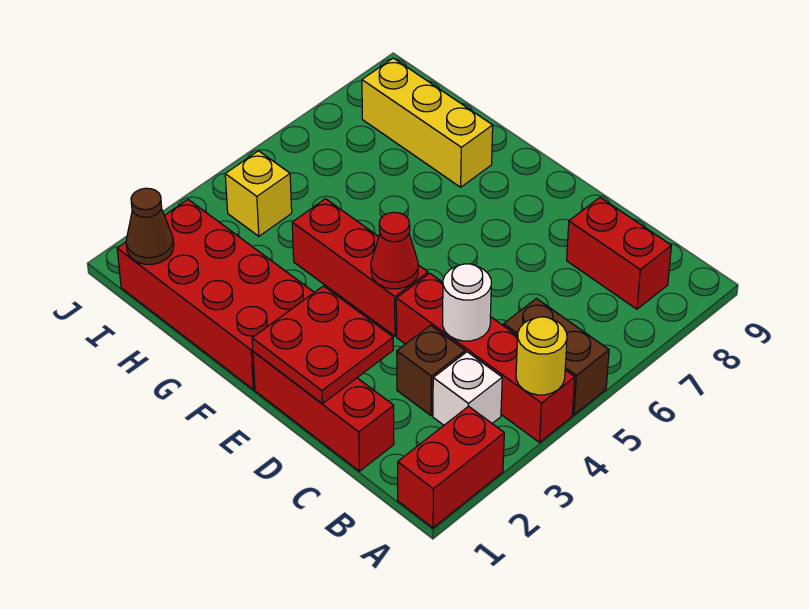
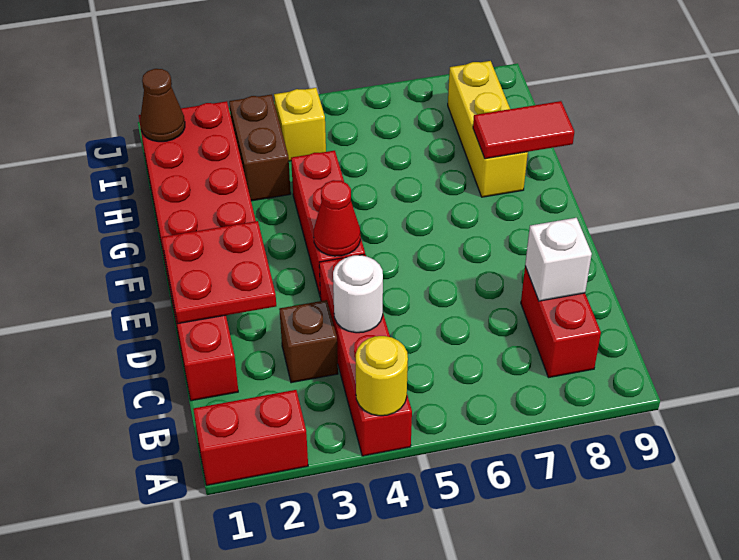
brown 1x2 brick [504,299,609,415] -> brown 1x2 brick moved to [229,94,291,201]
white 1x1 brick [433,352,502,425] -> white 1x1 brick moved to [525,218,592,301]
none -> red 1x2 tile [473,101,574,159]

